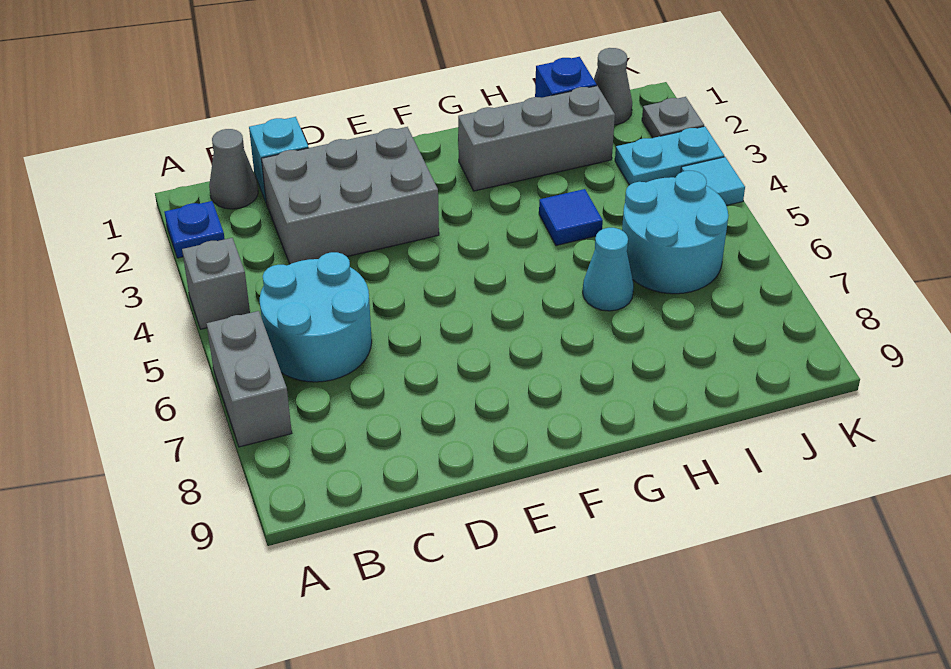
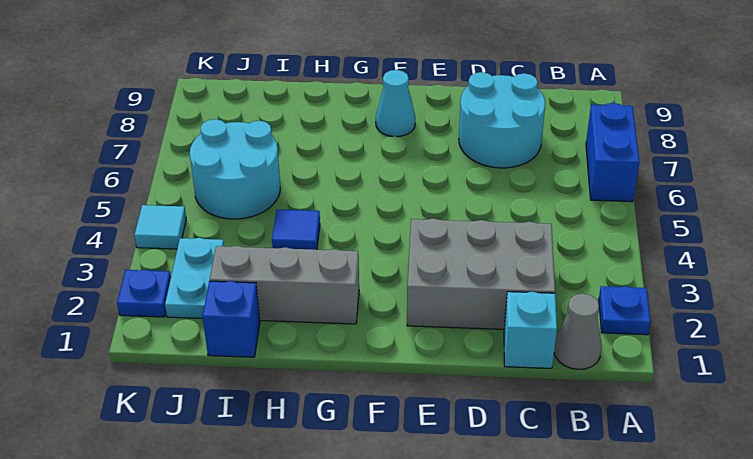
grey 1x1 brick [182,238,250,329] -> none
grey 1x2 brick [207,311,292,447] -> blue 1x2 brick [586,103,640,202]
cyan 2x2 round brick [260,252,372,382] -> cyan 2x2 round brick moved to [459,72,545,168]
cyan 1x1 cone [583,228,634,311] -> cyan 1x1 cone moved to [376,70,415,137]
grey 1x1 cone [594,48,632,125] -> none
cyan 1x2 plate [615,126,724,185] -> cyan 1x2 plate turned to [165,238,224,318]
grey 1x1 plate [642,97,704,138] -> blue 1x1 plate [117,270,171,317]

